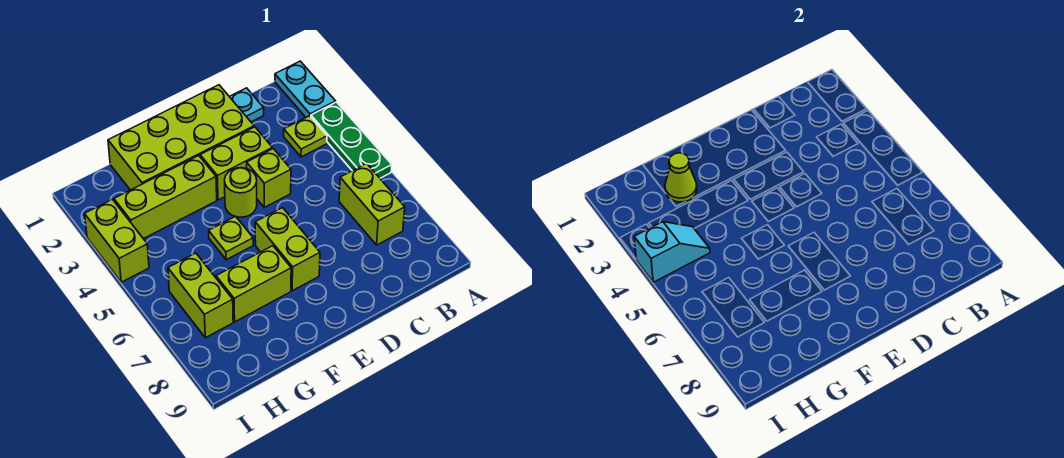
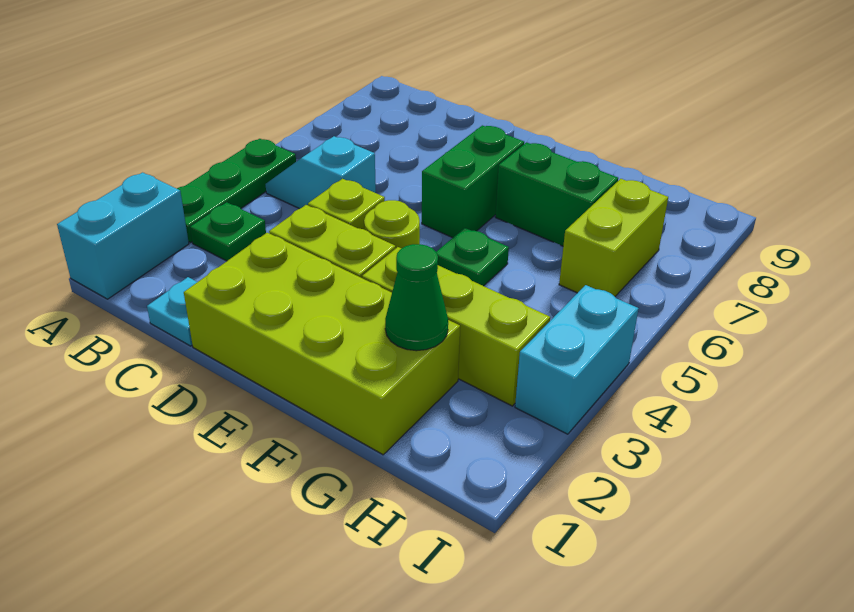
cyan 1x2 plate [275,61,336,117] -> cyan 1x2 brick [57,172,189,299]
lime 1x1 plate [284,116,327,157] -> green 1x1 plate [190,202,266,261]
lime 1x2 brick [339,164,405,245] -> none
lime 1x2 brick [255,208,320,291] -> green 1x2 brick [422,125,524,238]
lime 1x1 plate [209,216,253,260] -> green 1x1 plate [436,228,509,286]
lime 1x2 brick [216,246,291,322] -> green 1x2 brick [496,142,618,246]
lime 1x1 cone [665,153,697,202] -> green 1x1 cone [385,244,448,351]
cyan 1x2 slope [634,222,710,282] -> cyan 1x2 slope moved to [266,136,376,209]
lime 1x2 brick [85,199,149,282] -> cyan 1x2 brick [515,285,639,434]

